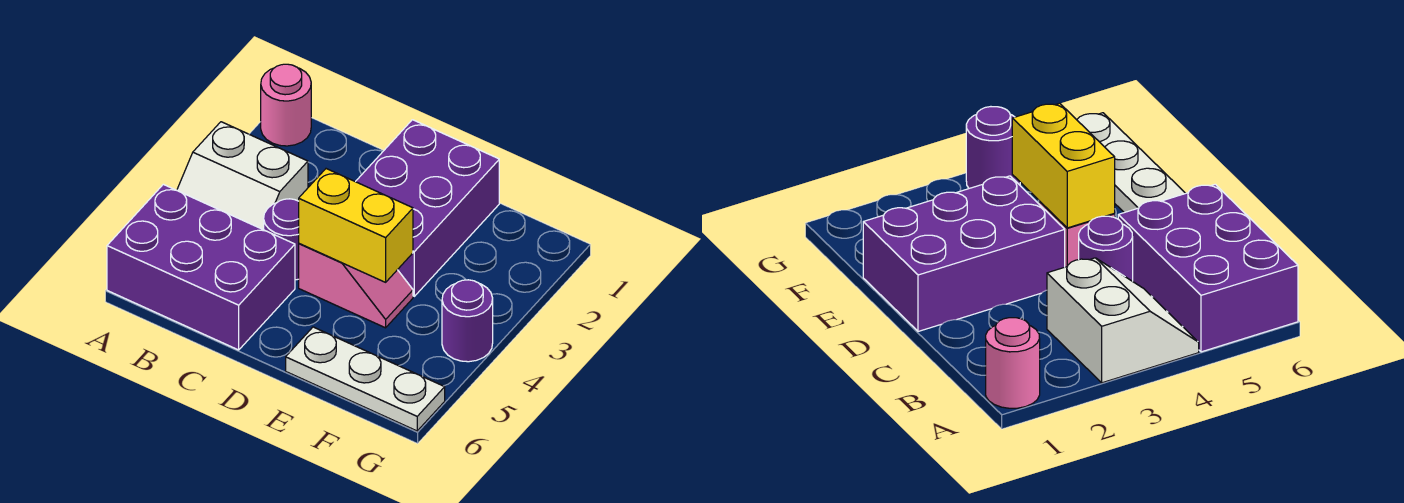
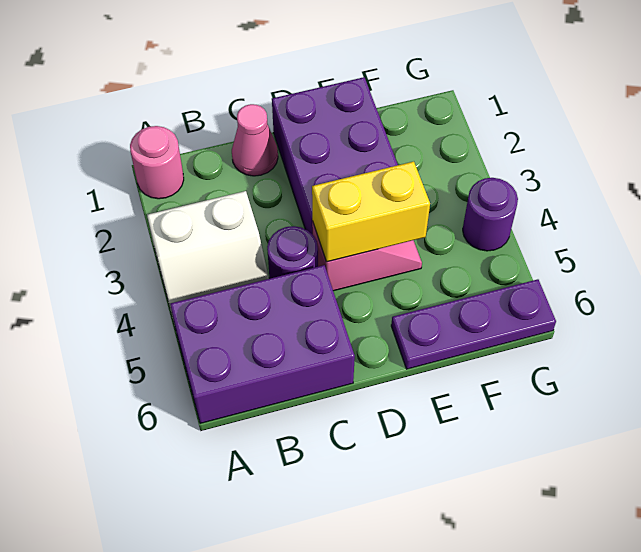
none -> pink 1x1 cone [232,104,278,176]
white 1x3 plate [286,327,445,431] -> purple 1x3 plate [391,279,556,369]

